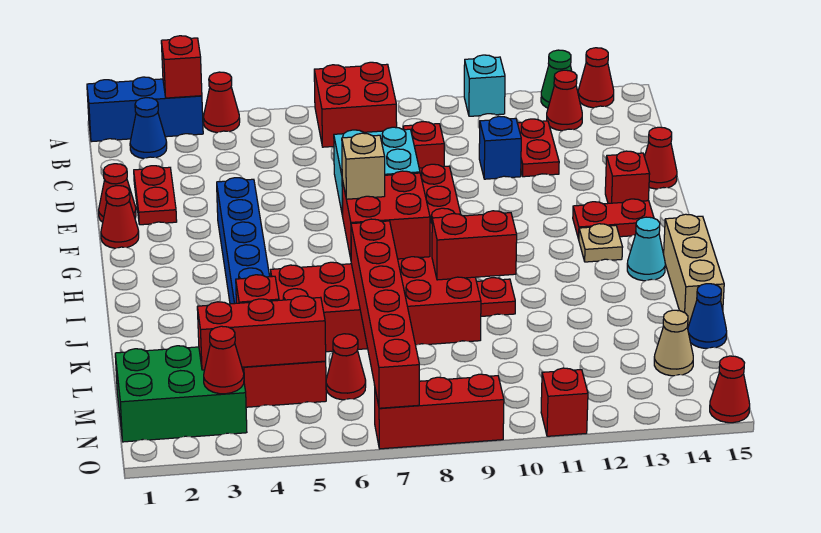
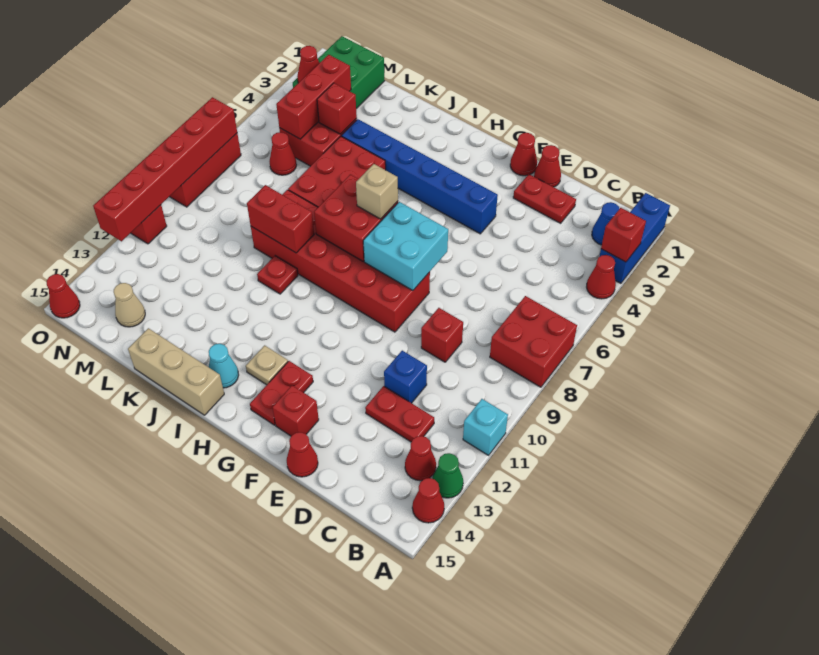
red 1x6 brick [351,219,419,408] -> red 1x6 brick turned to [93,97,237,241]
red 1x2 brick [432,211,517,280] -> red 1x2 brick turned to [247,185,314,253]
blue 1x1 cone [688,284,727,349] -> none

